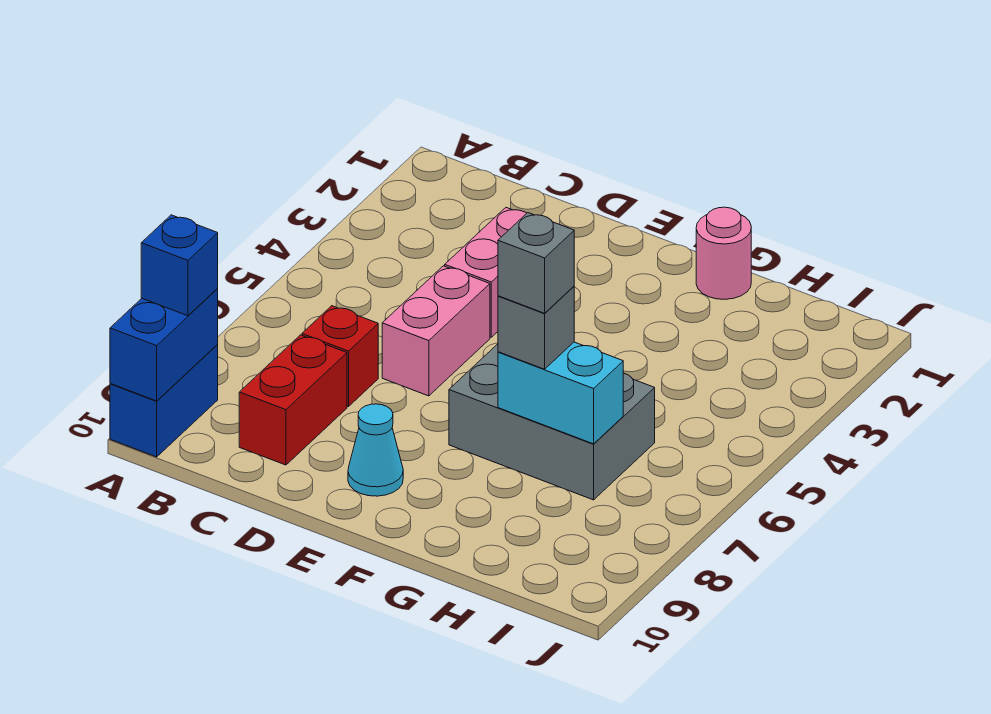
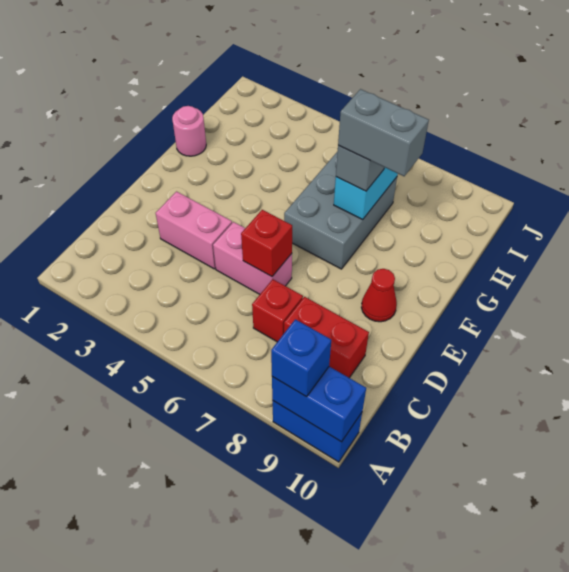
none -> red 1x1 brick [241,210,292,277]
cyan 1x1 cone [348,404,403,496] -> red 1x1 cone [361,269,397,322]
grey 1x1 brick [498,213,574,313] -> grey 1x2 brick [338,89,429,176]

